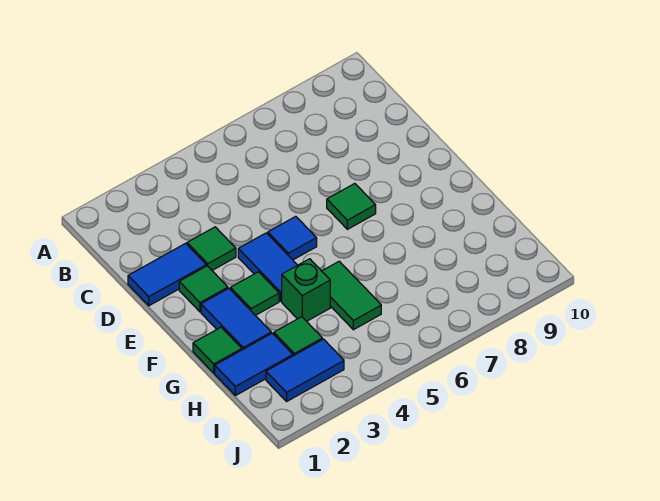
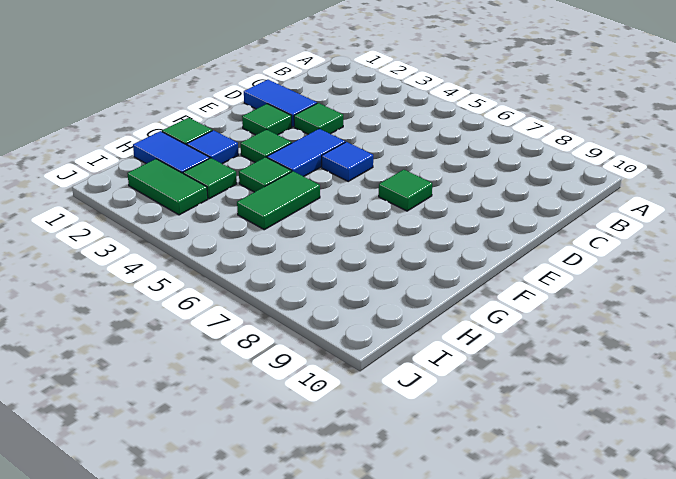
blue 1x2 tile [201,288,271,350] -> blue 1x1 tile [187,130,239,164]
green 1x1 brick [282,259,330,321] -> green 1x1 tile [239,157,292,192]
blue 1x2 tile [266,339,344,401] -> green 1x2 tile [127,159,208,215]

